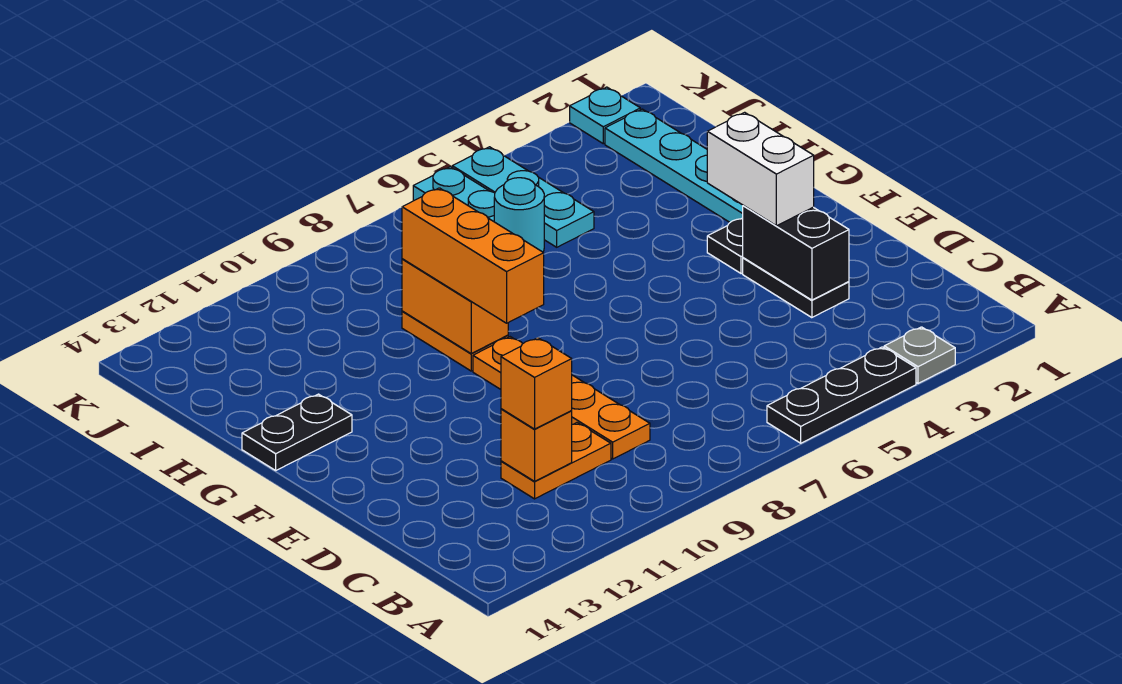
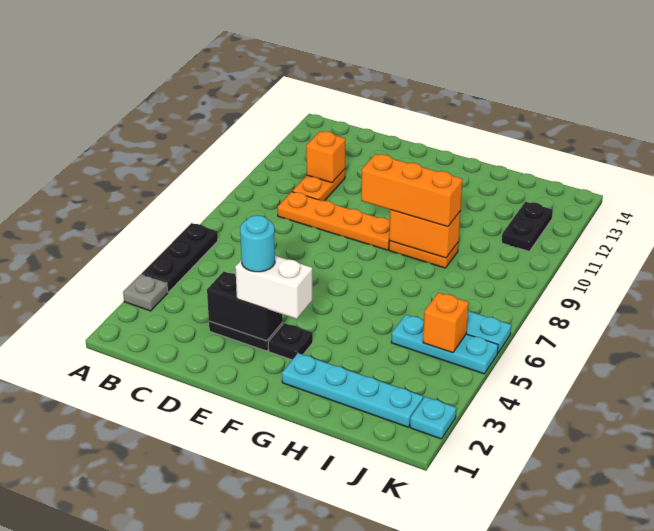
orange 1x1 brick [501,338,572,429] -> orange 1x1 brick moved to [423,293,469,353]
black 1x2 plate [242,394,352,470] -> black 1x2 plate moved to [502,202,553,251]
cyan 1x1 round brick [494,178,544,252] -> cyan 1x1 round brick moved to [240,215,275,272]

